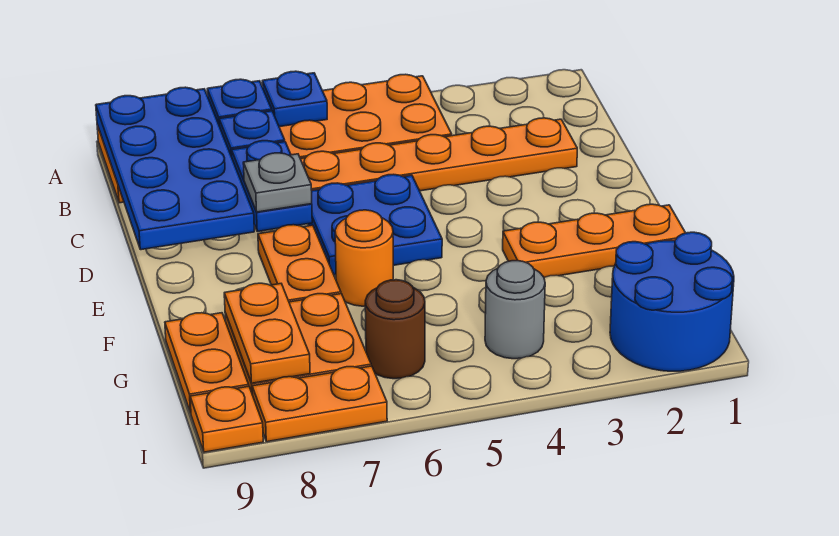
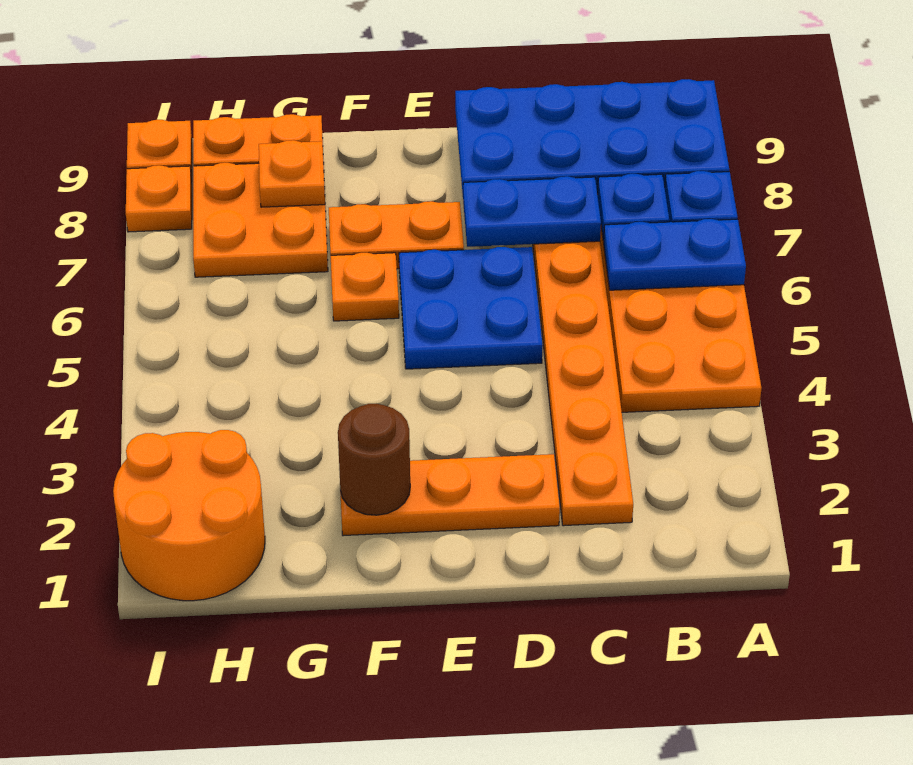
blue 1x1 plate [262,71,327,127] -> blue 1x2 plate [604,219,746,290]
grey 1x1 plate [243,153,312,212] -> none
orange 1x3 plate [503,204,685,277] -> orange 1x3 plate turned to [340,454,560,536]
orange 1x1 round brick [335,210,393,306] -> orange 1x1 plate [331,253,399,321]
orange 1x2 plate [224,283,310,383] -> orange 1x1 plate [259,140,325,207]
blue 2x2 round brick [610,232,734,371] -> orange 2x2 round brick [113,430,265,601]
grey 1x1 round brick [485,261,545,359] -> none
brown 1x1 round brick [365,280,425,379] -> brown 1x1 round brick moved to [338,404,410,515]
orange 1x2 plate [252,366,387,442] -> orange 1x1 plate [126,165,192,232]

